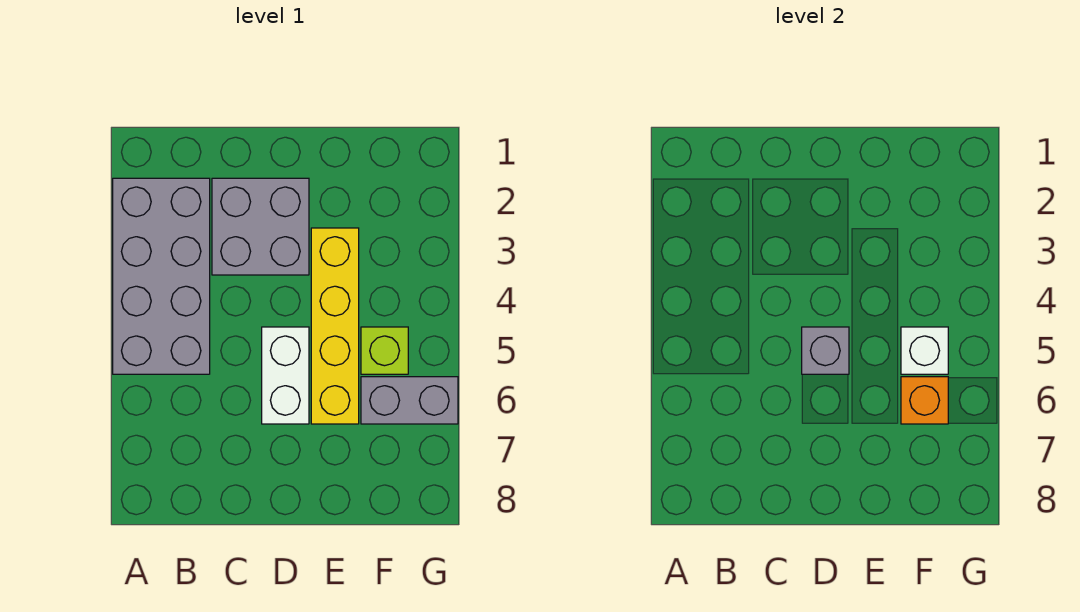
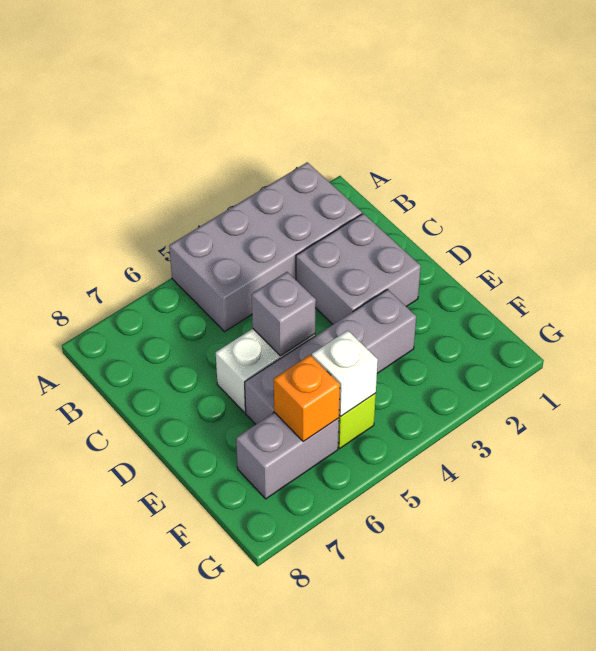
yellow 1x4 brick [311,228,359,424] -> grey 1x4 brick [245,289,416,424]
grey 1x2 brick [361,377,458,424] -> grey 1x2 brick turned to [236,412,339,499]

